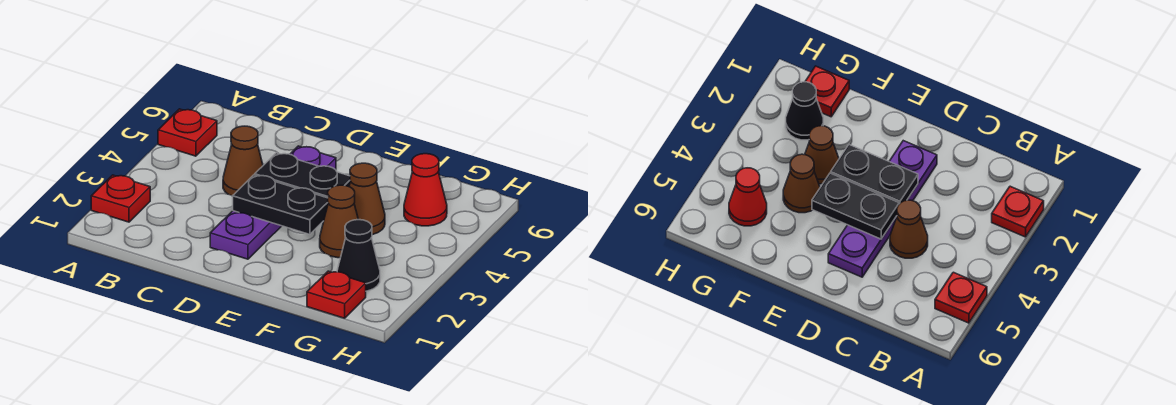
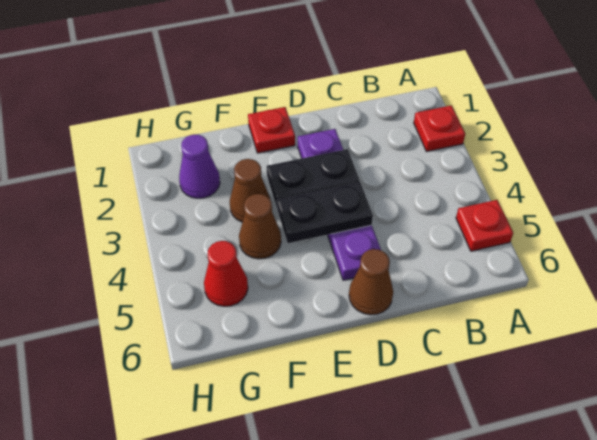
brown 1x1 cone [223,126,263,196] -> brown 1x1 cone moved to [349,249,393,315]
red 1x1 plate [307,271,366,318] -> red 1x1 plate moved to [248,107,295,153]
black 1x1 cone [337,220,380,291] -> purple 1x1 cone [179,134,220,198]

